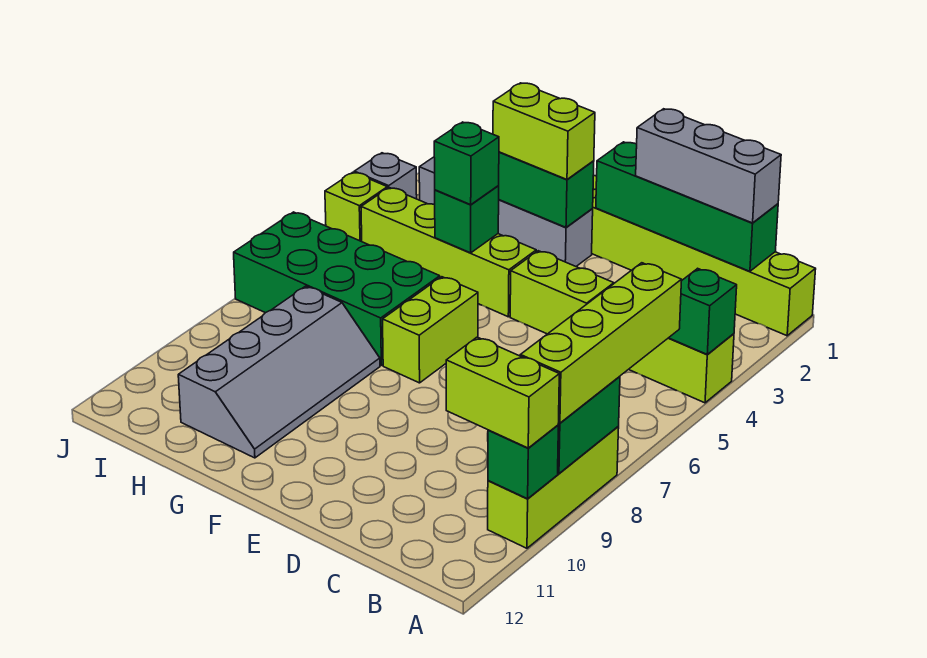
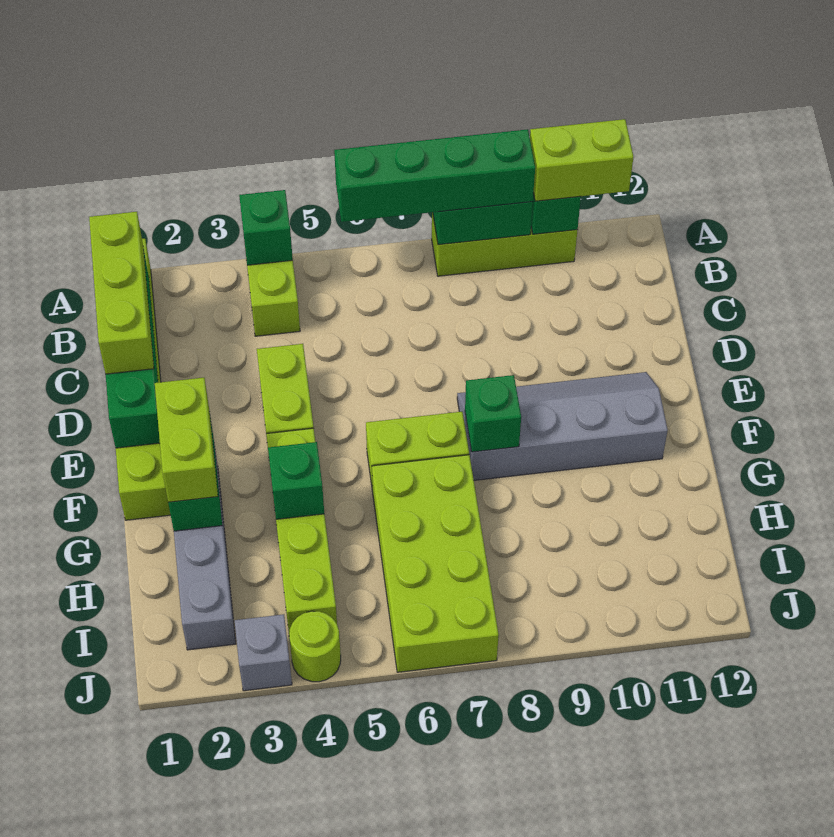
lime 1x4 brick [520,263,682,423] -> green 1x4 brick [334,129,535,222]
lime 1x2 brick [446,337,559,448] -> lime 1x2 brick turned to [530,119,633,201]
grey 1x3 brick [636,109,781,223] -> lime 1x3 brick [89,212,154,374]
green 1x1 brick [434,122,499,205] -> green 1x1 brick moved to [465,375,521,452]
green 2x4 brick [234,212,440,365] -> lime 2x4 brick [372,455,499,672]
grey 2x4 slope [178,286,380,458] -> grey 2x4 slope moved to [457,372,668,480]
lime 1x1 brick [325,172,387,241] -> lime 1x1 round brick [289,611,341,682]

